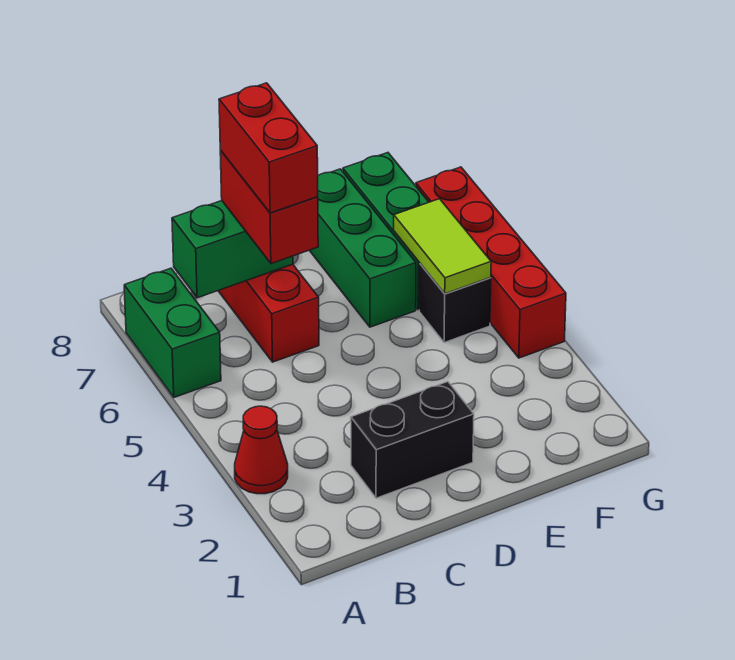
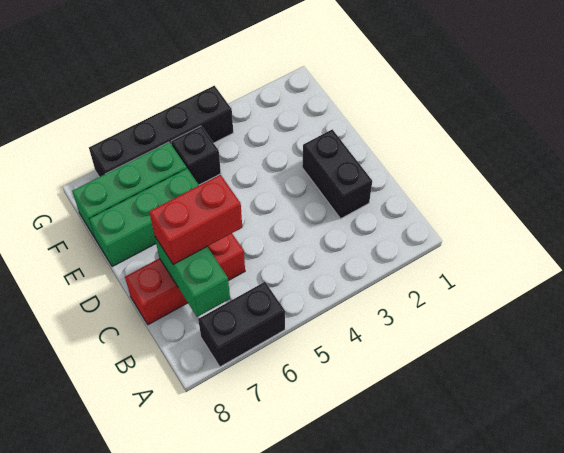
red 1x1 cone [235,406,288,494] -> none
green 1x2 brick [124,268,221,397] -> black 1x2 brick [198,282,285,367]
red 1x2 brick [219,83,318,213] -> none
lime 1x2 tile [394,199,491,294] -> none
red 1x4 brick [416,167,566,358] -> black 1x4 brick [89,86,233,177]

